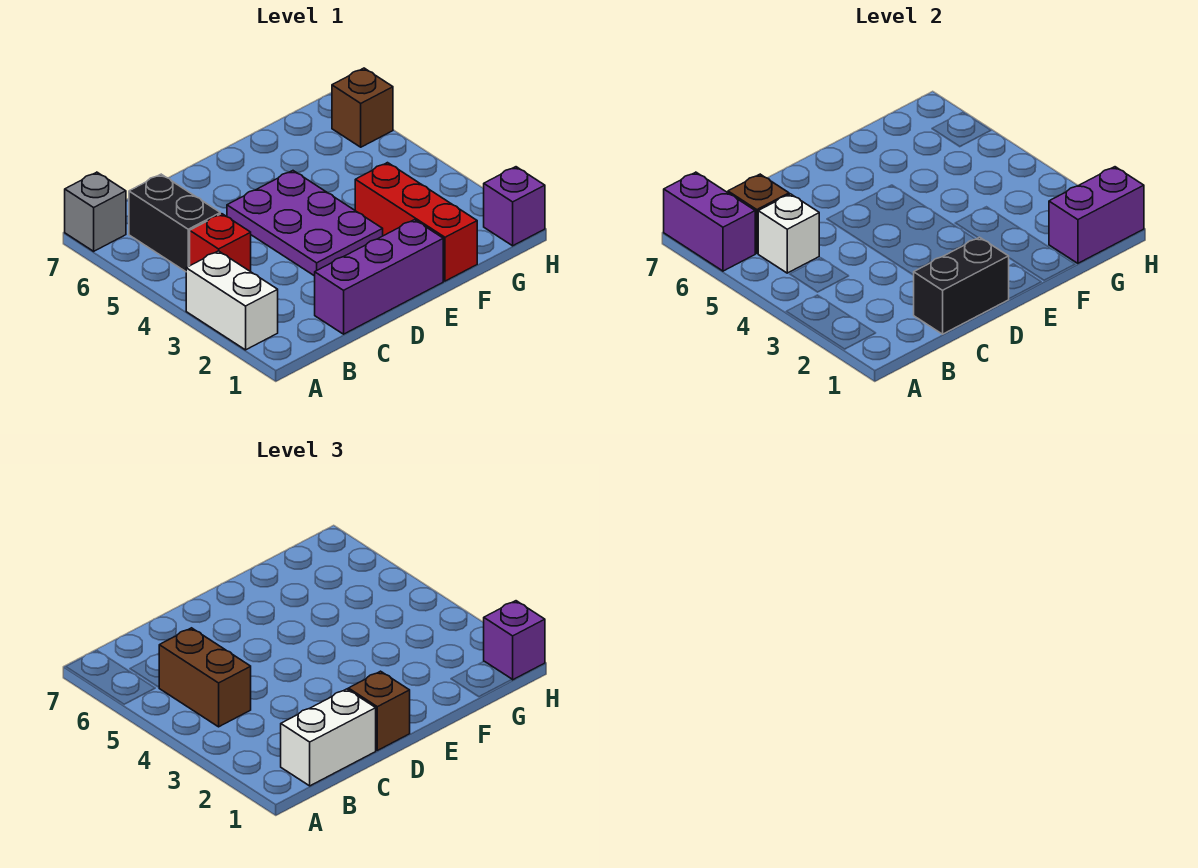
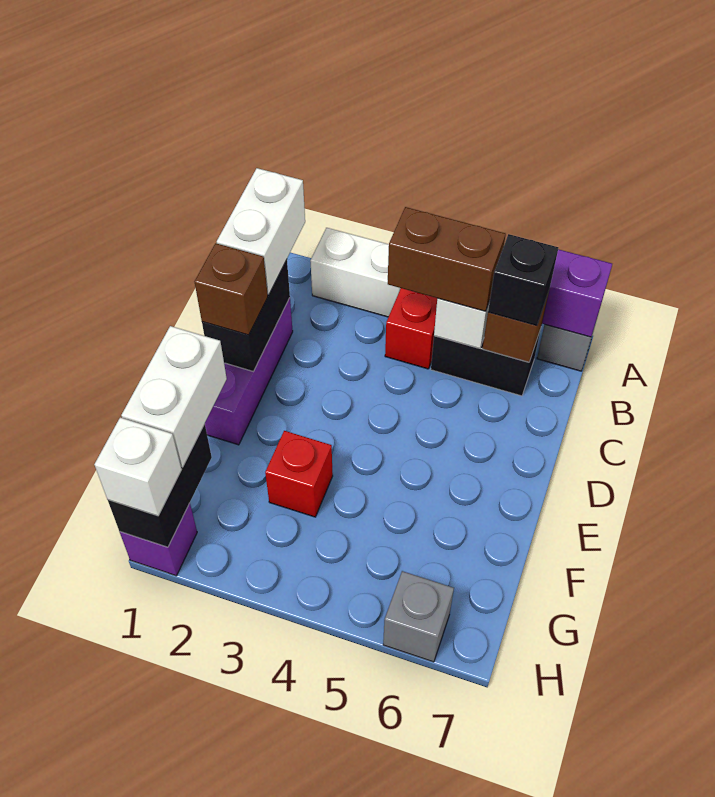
none -> black 1x1 brick [488,234,559,325]
purple 2x3 plate [227,171,383,276] -> none
red 1x3 brick [355,163,477,281] -> red 1x1 brick [265,431,333,517]
none -> white 1x2 brick [121,326,227,467]
purple 1x2 brick [1049,167,1144,263] -> black 1x2 brick [108,424,212,547]
purple 1x1 brick [484,601,545,680] -> white 1x1 brick [94,418,182,516]
brown 1x1 brick [332,68,393,147] -> grey 1x1 brick [383,571,454,662]

